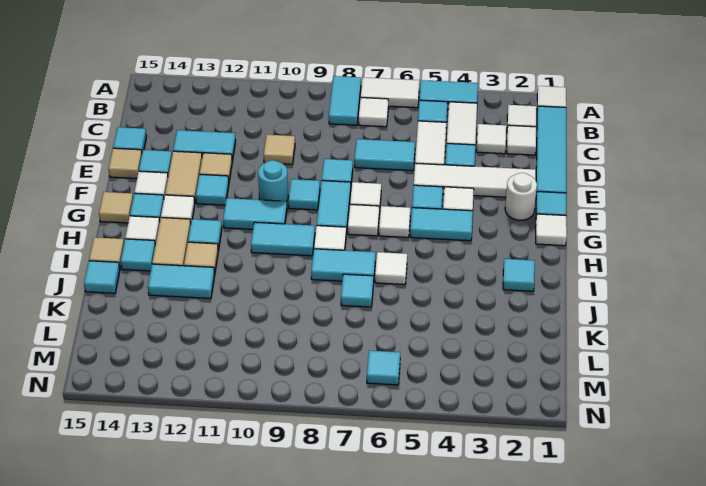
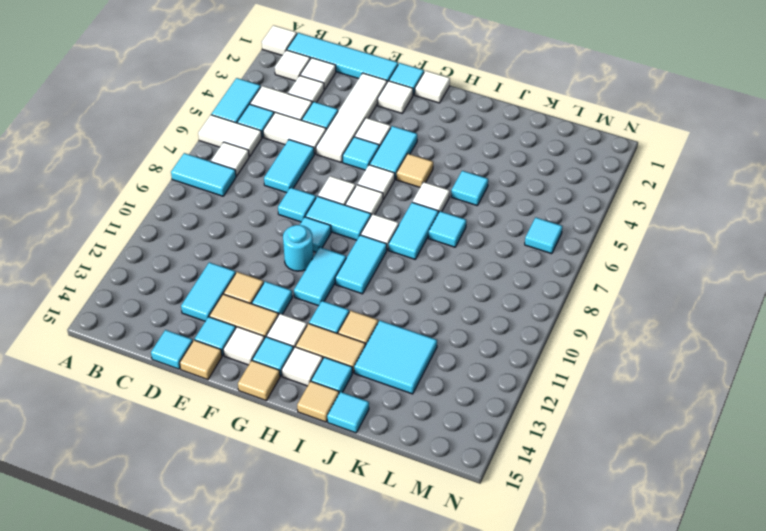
white 1x2 tile [361,77,419,108] -> white 1x2 tile turned to [198,115,262,157]
tan 1x1 tile [264,135,295,164] -> tan 1x1 tile moved to [396,154,433,187]
white 1x1 round brick [505,173,537,220] -> white 1x1 tile [378,81,413,113]
cyan 1x1 tile [503,259,535,291] -> cyan 1x1 tile moved to [451,171,488,206]
cyan 1x2 tile [148,264,215,298] -> cyan 2x2 tile [354,321,437,394]

